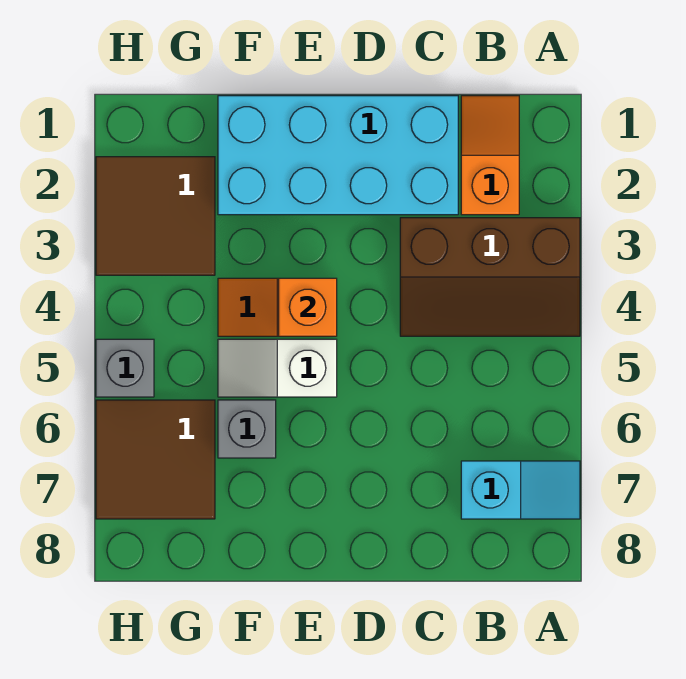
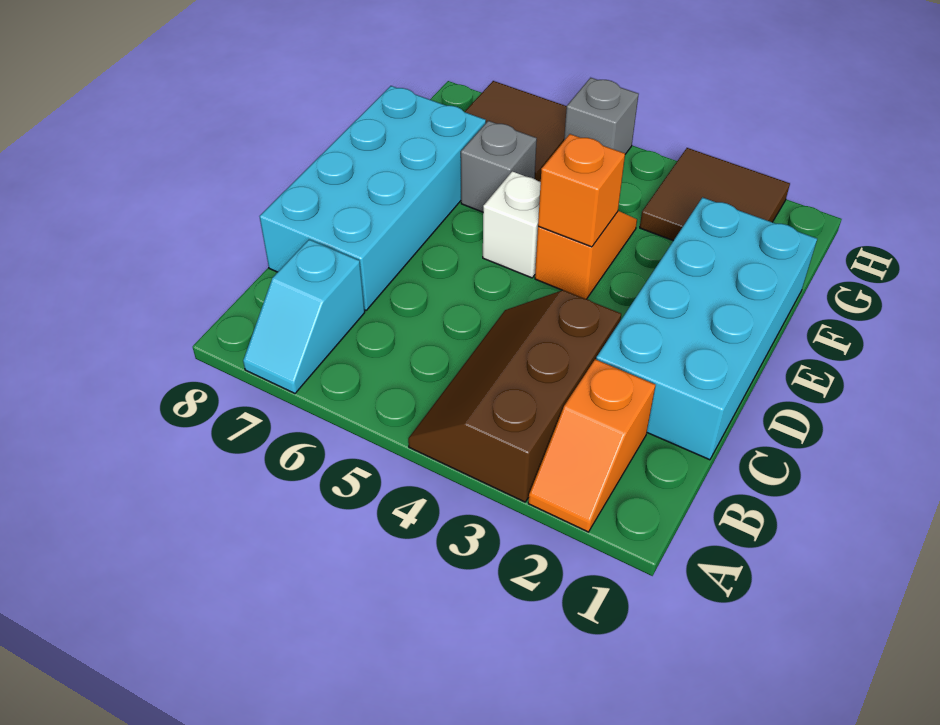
orange 1x2 slope [461,96,519,215] -> orange 1x2 slope turned to [528,359,655,532]
none -> cyan 2x4 brick [259,86,486,310]

